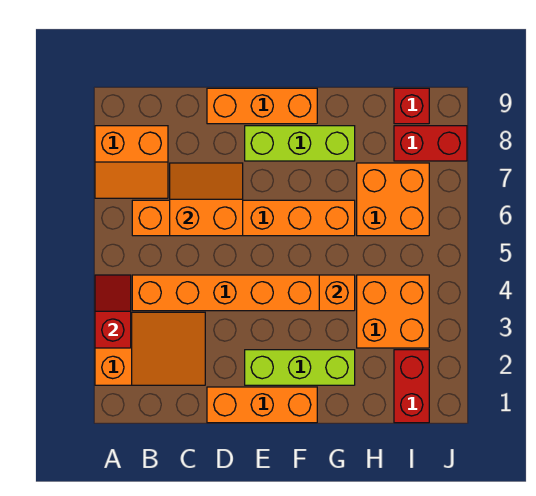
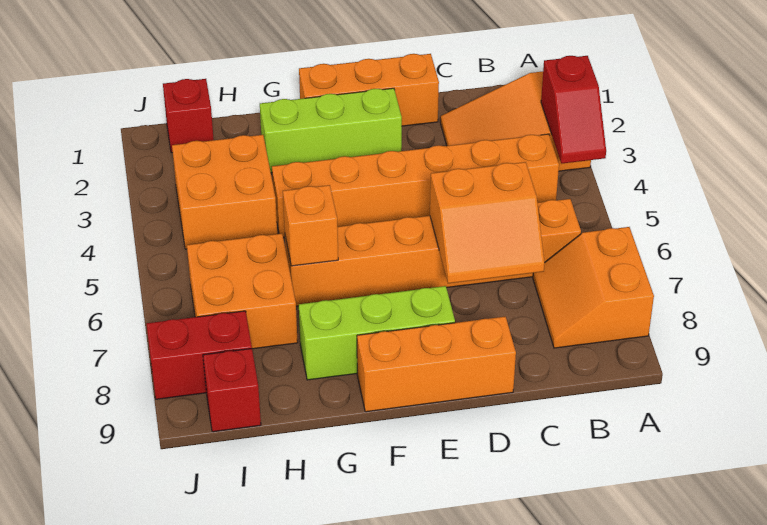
orange 2x2 slope [95,126,168,198] -> orange 2x2 slope turned to [533,227,654,348]
orange 1x1 brick [319,275,355,311] -> orange 1x1 brick moved to [283,185,338,266]
red 1x2 brick [394,350,429,423] -> red 1x1 brick [163,79,214,153]

